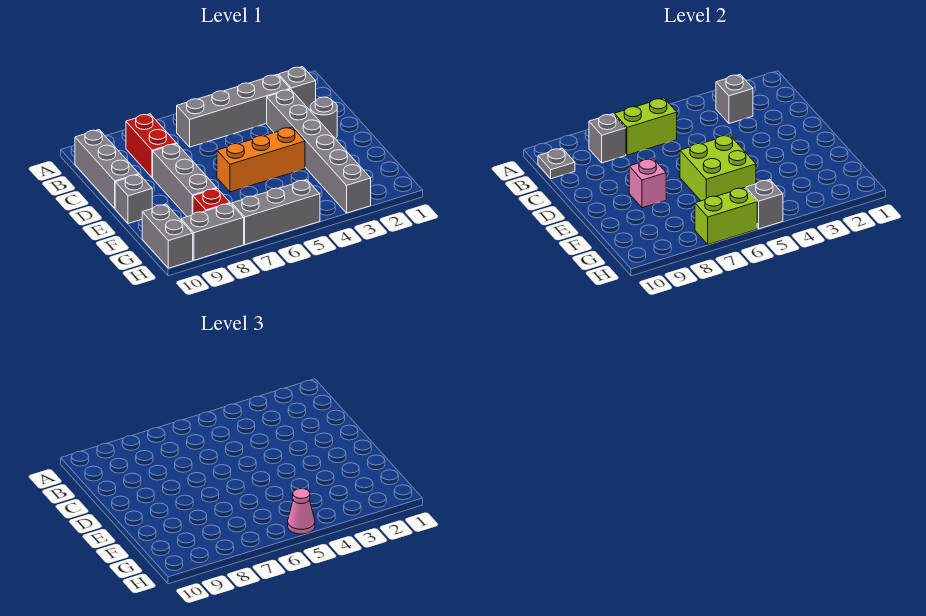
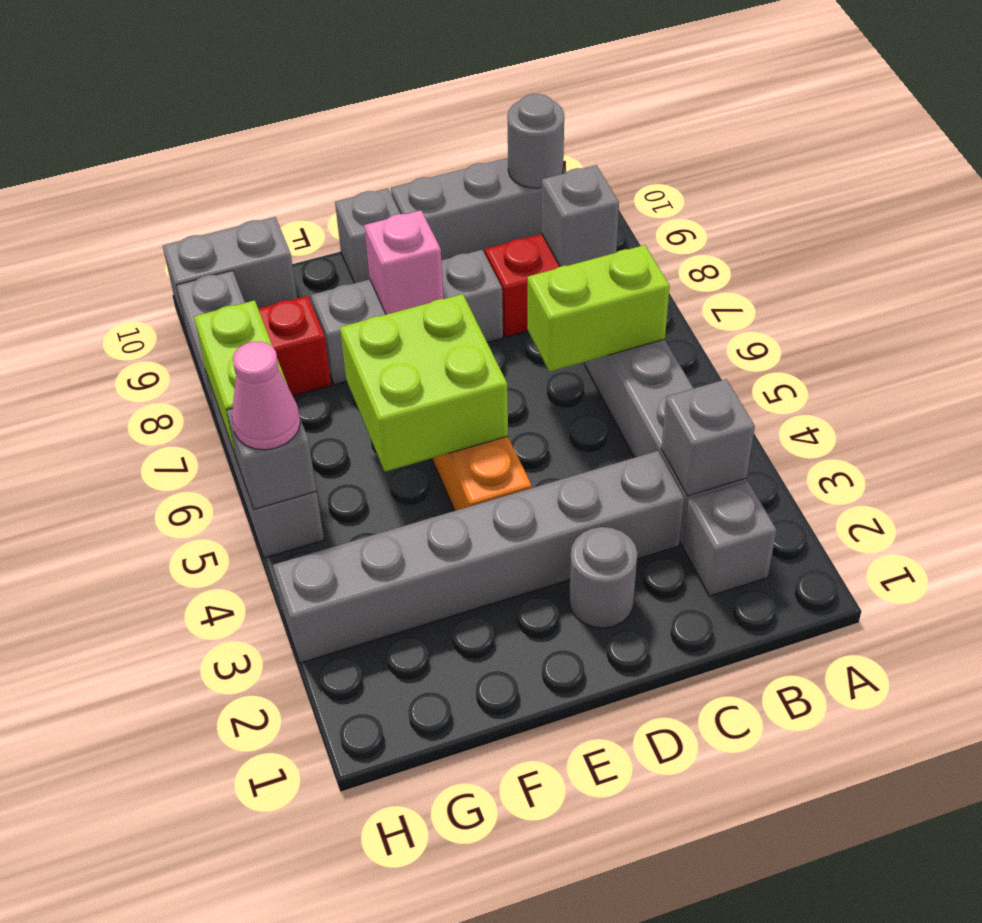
lime 1x2 brick [614,98,677,155] -> lime 1x2 brick turned to [528,245,670,372]
grey 1x1 plate [538,148,575,179] -> grey 1x1 round brick [507,94,564,188]

